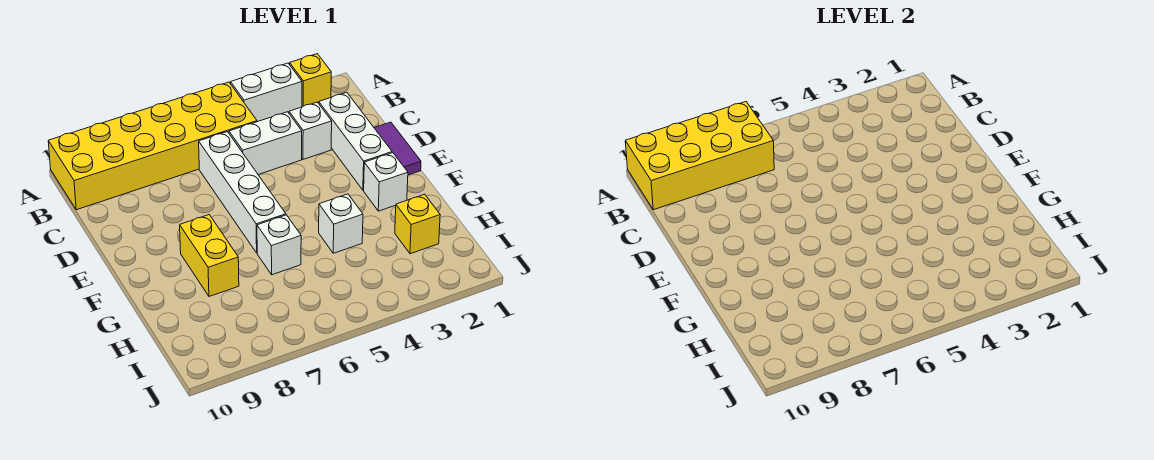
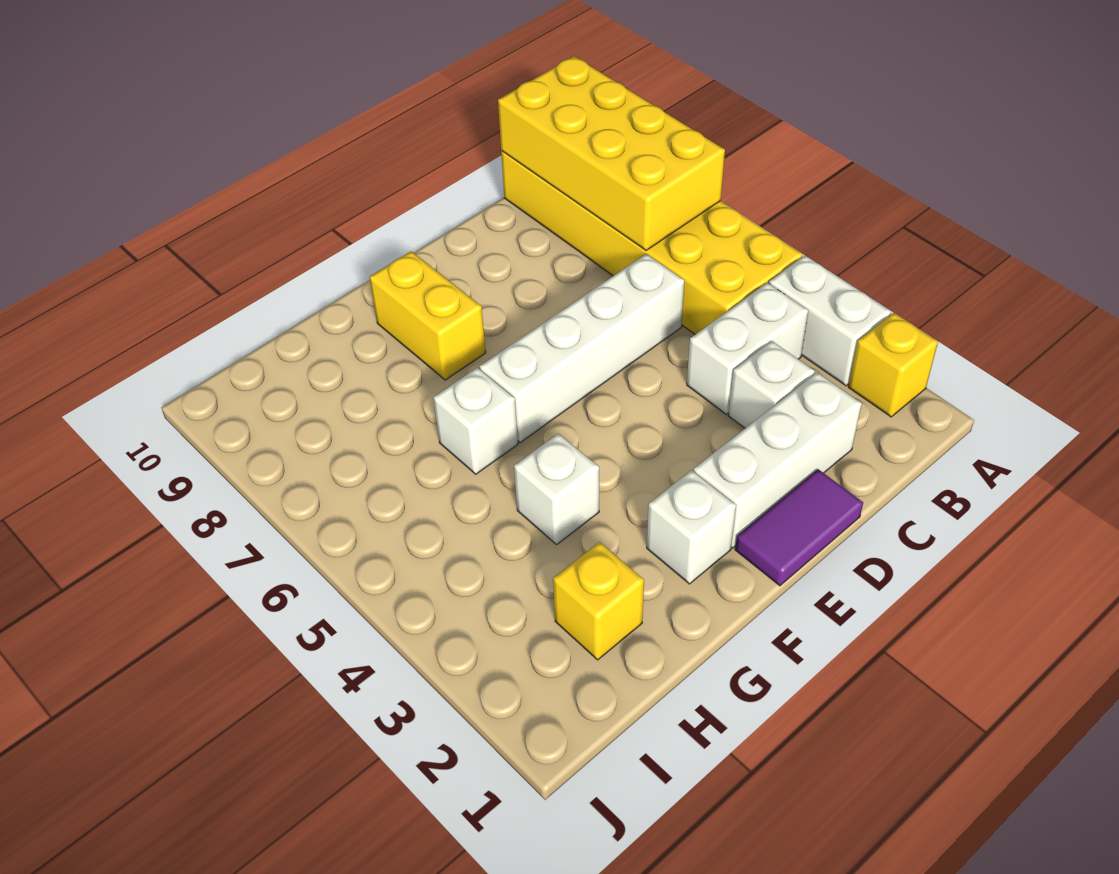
white 1x2 brick [229,112,302,175] -> white 1x2 brick turned to [687,283,808,414]
yellow 1x2 brick [180,215,239,297] -> yellow 1x2 brick turned to [370,252,486,380]

